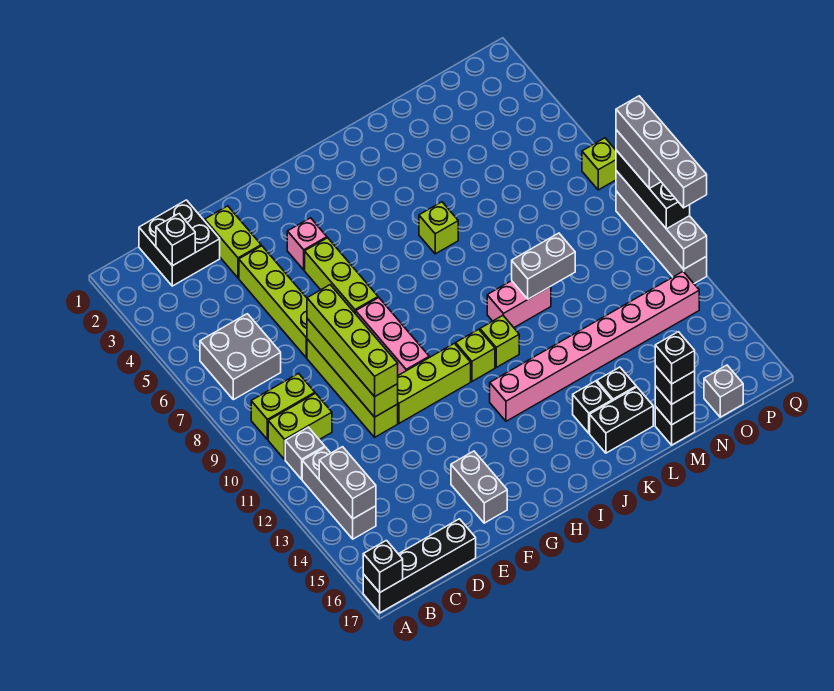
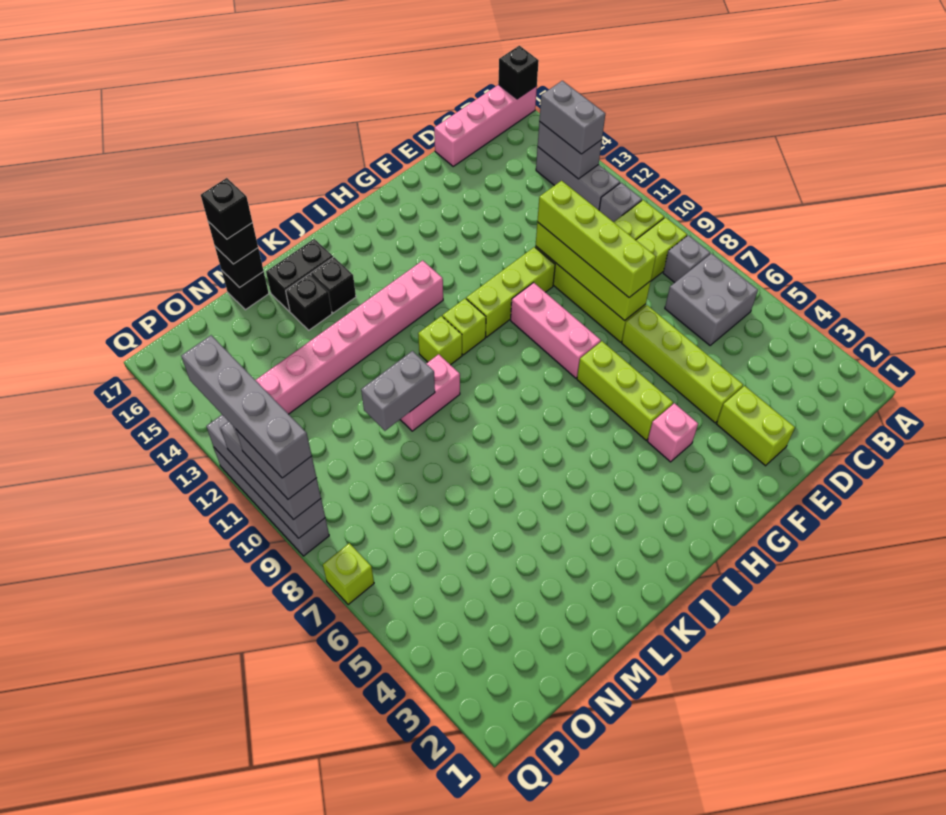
black 1x4 brick [363,519,476,613] -> pink 1x4 brick [434,85,537,166]
black 2x2 brick [139,200,220,286] -> none
black 1x1 brick [156,214,195,266] -> none
grey 1x2 brick [451,451,507,523] -> grey 1x2 brick moved to [539,81,605,154]
lime 1x1 brick [419,202,458,254] -> none
grey 1x1 brick [704,365,743,417] -> grey 1x1 brick moved to [663,235,710,283]
black 1x3 brick [616,150,690,229] -> grey 1x3 brick [220,421,321,519]

